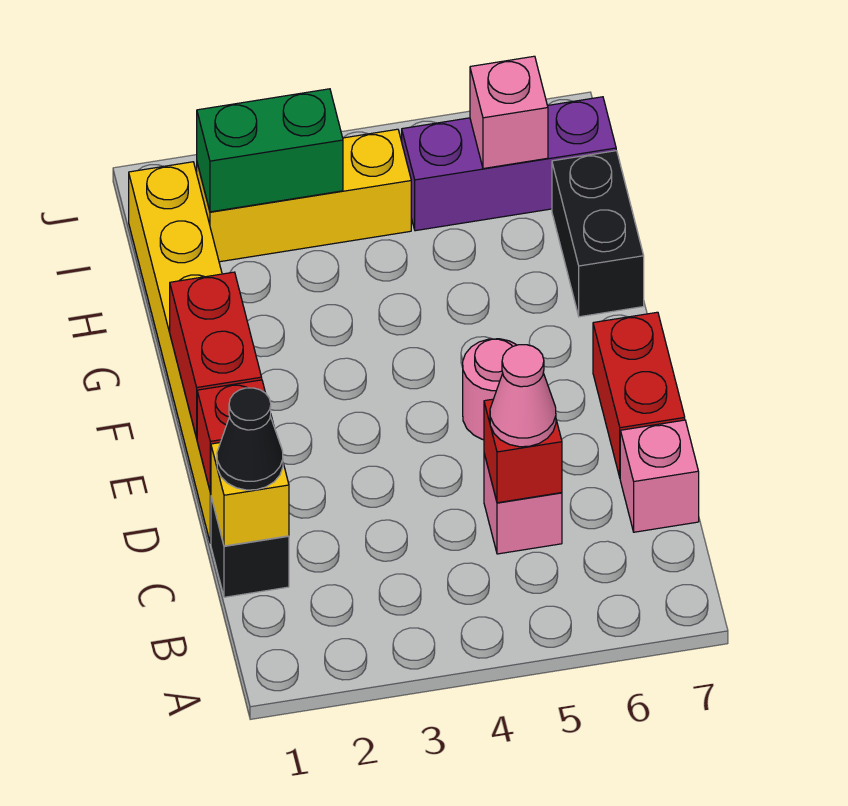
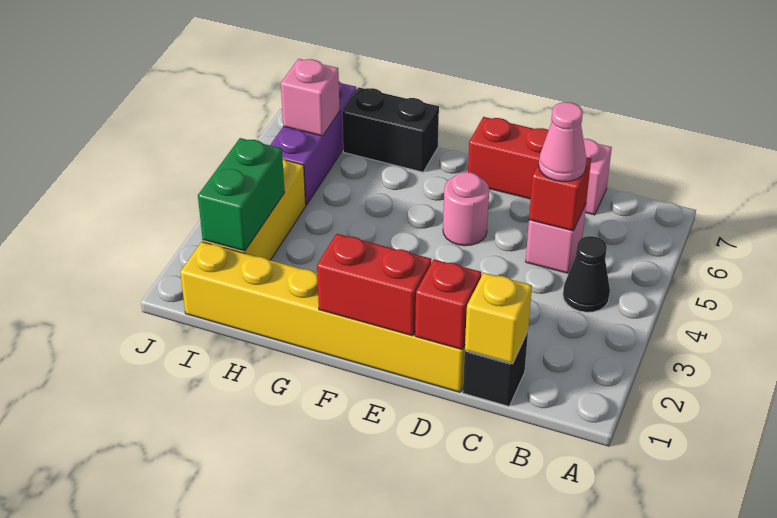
black 1x1 cone [217,388,283,490] -> black 1x1 cone moved to [563,236,610,312]

